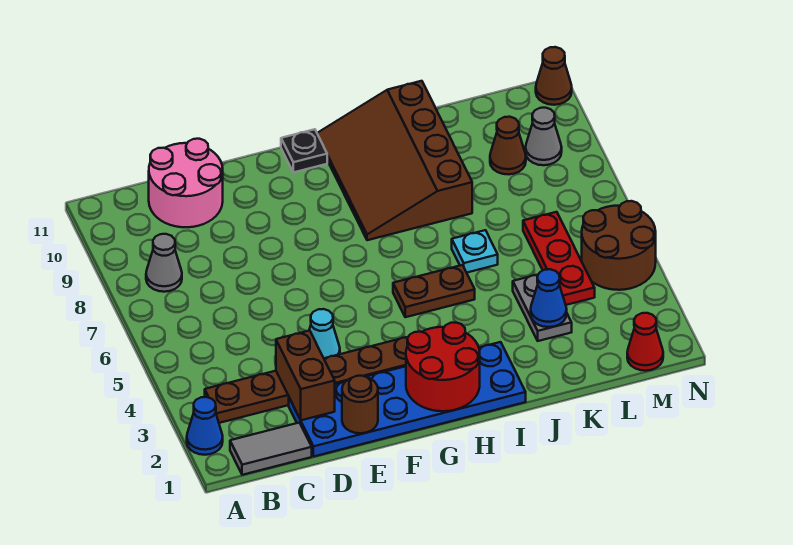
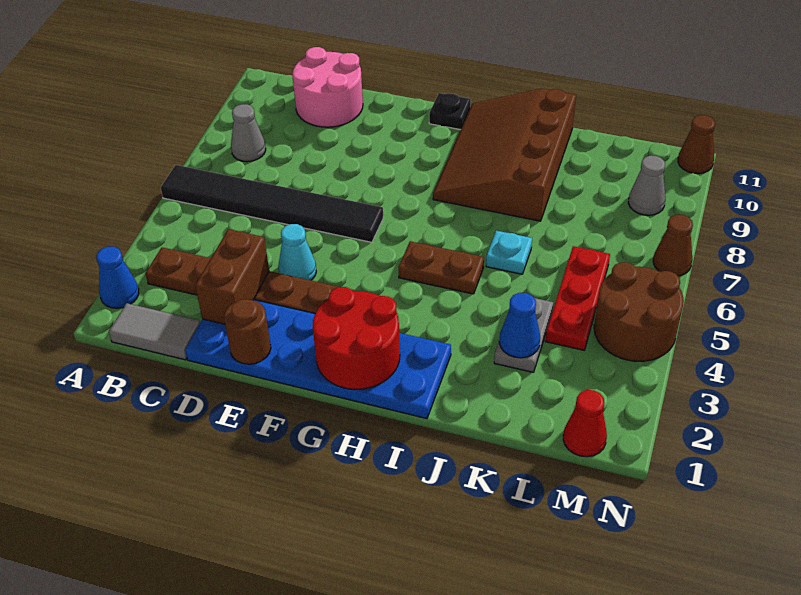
none -> black 1x6 tile [161,165,383,242]
brown 1x1 cone [490,117,526,174] -> brown 1x1 cone moved to [653,215,693,276]

